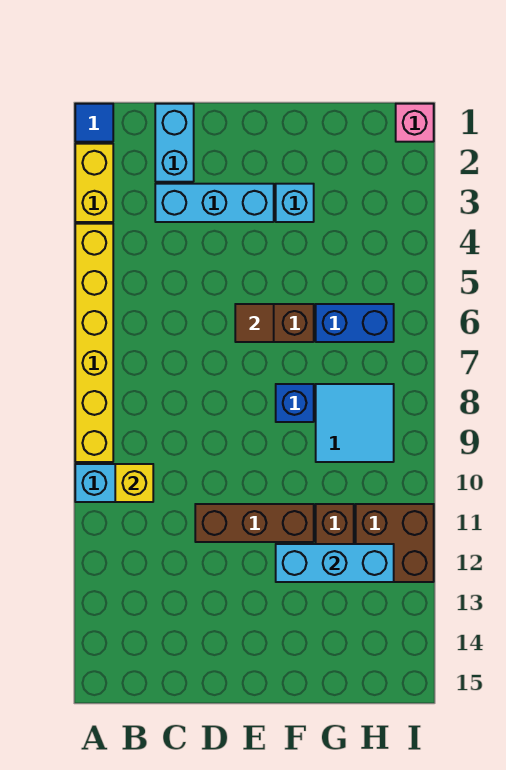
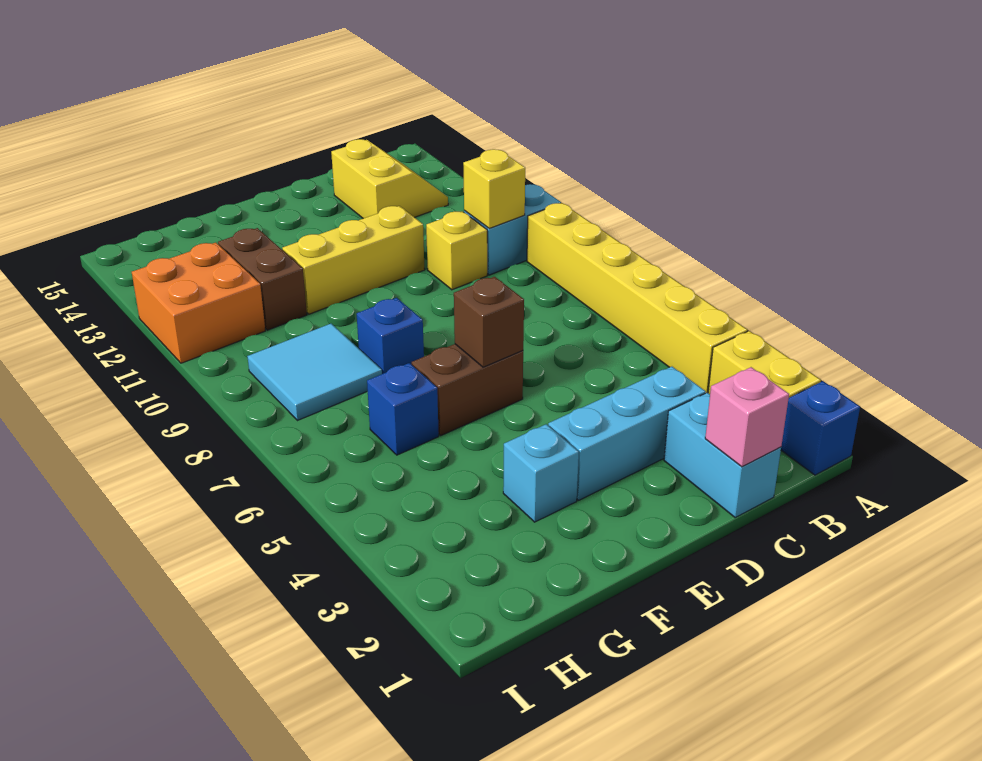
blue 1x1 tile [75,104,113,142] -> blue 1x1 brick [781,381,860,475]
none -> yellow 2x2 slope [331,139,448,219]
none -> yellow 1x1 brick [426,211,487,290]
brown 1x3 brick [195,504,314,542] -> yellow 1x3 brick [282,206,425,314]
brown 1x1 tile [235,304,274,342] -> brown 1x1 brick [454,277,524,367]
cyan 1x3 brick [276,544,394,582] -> none
blue 1x2 brick [316,304,394,342] -> blue 1x1 brick [367,363,439,455]
brown 2x2 brick [356,504,434,582] -> orange 2x2 brick [132,243,265,363]
pink 1x1 brick [396,104,434,142] -> pink 1x1 brick moved to [705,367,789,467]

